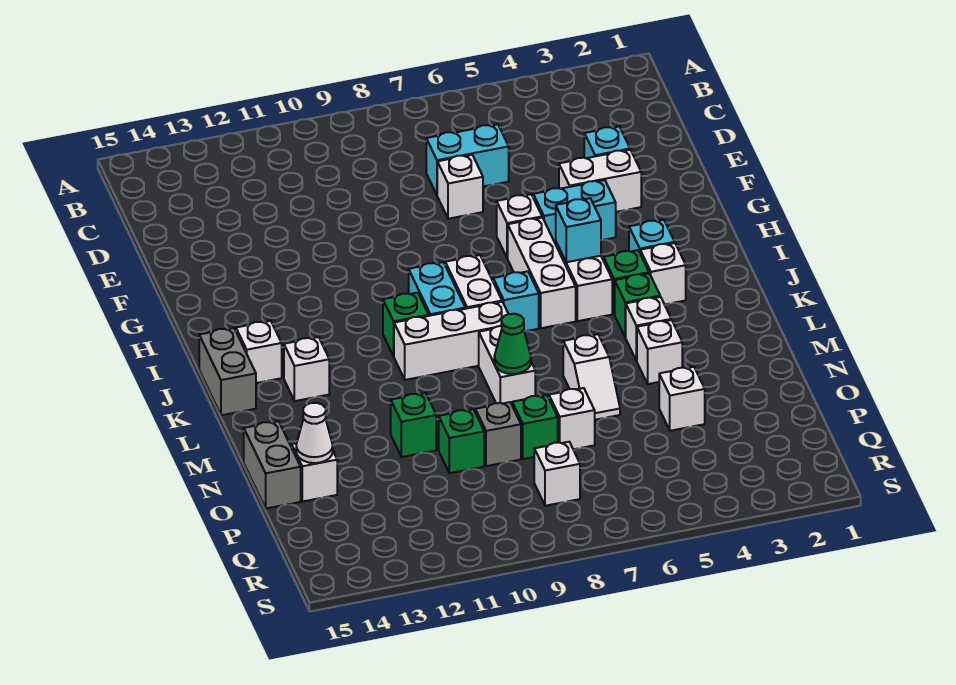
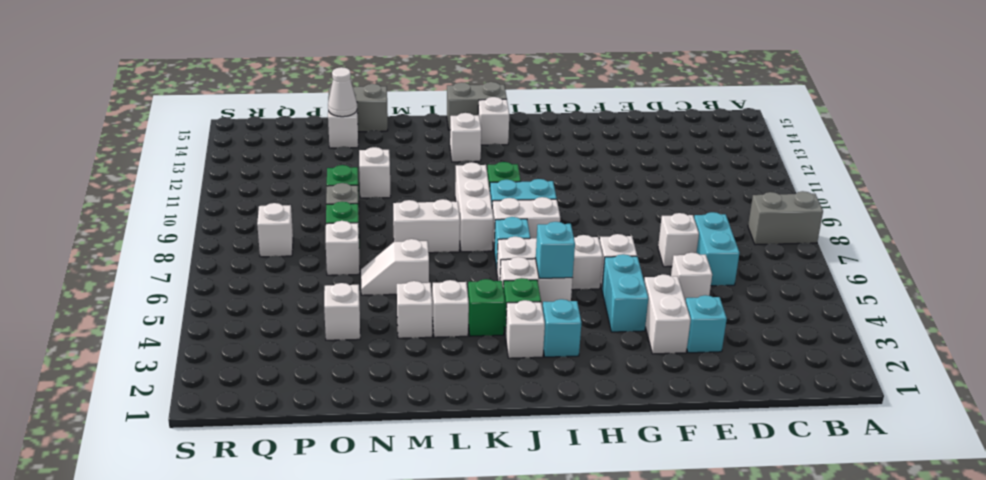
none -> grey 1x2 brick [748,191,823,245]
none -> white 1x1 brick [671,253,712,301]
green 1x1 cone [494,314,531,374] -> none
green 1x1 brick [391,393,436,457] -> white 1x1 brick [359,147,391,198]

